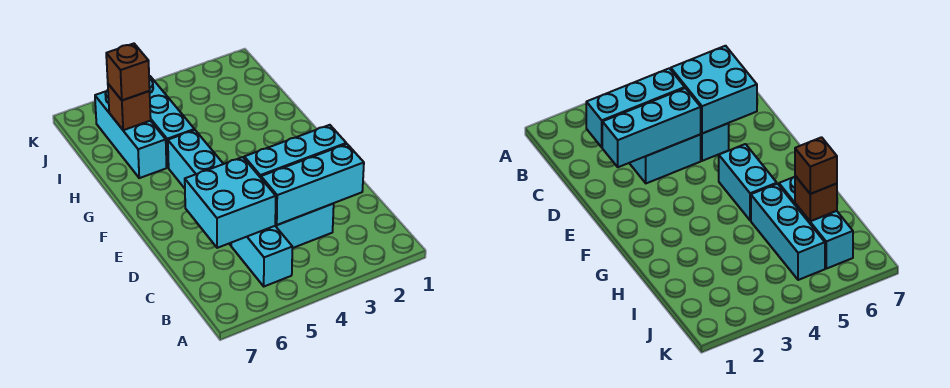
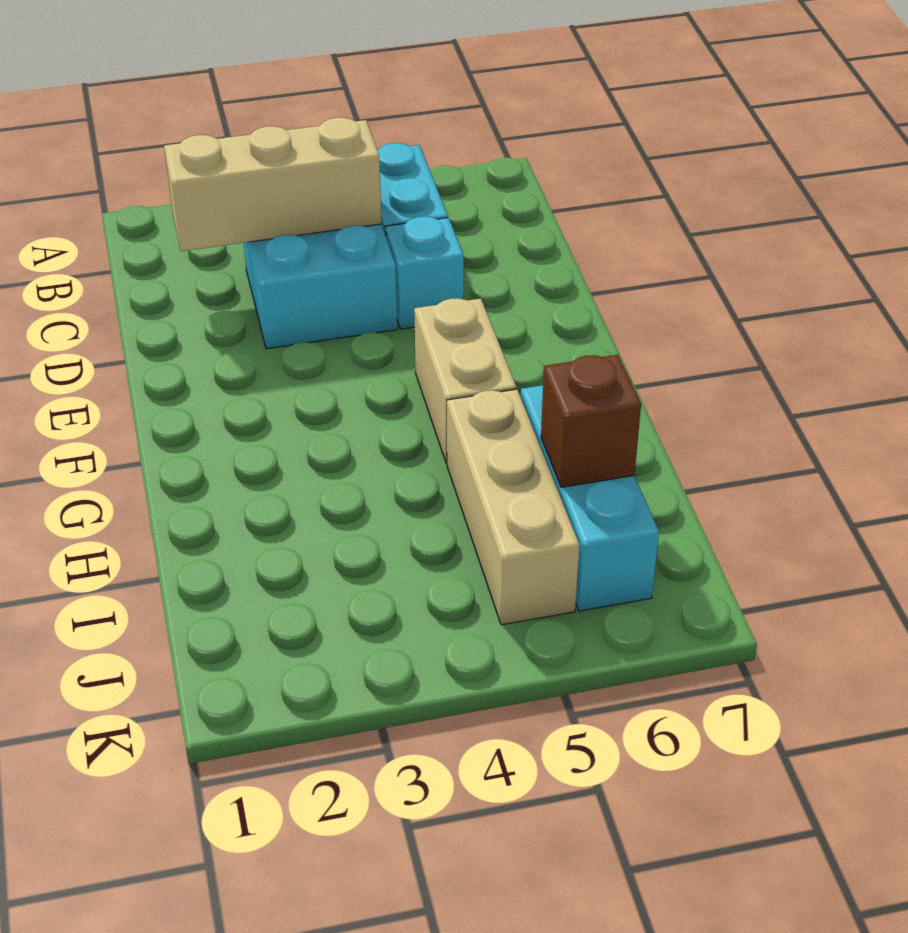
cyan 1x3 brick [261,144,364,225] -> tan 1x3 brick [164,118,382,251]
cyan 2x2 brick [185,157,276,248] -> none
cyan 1x3 brick [244,125,346,178] -> none
cyan 1x2 brick [168,130,223,188] -> tan 1x2 brick [414,298,516,464]
cyan 1x3 brick [149,76,194,168] -> tan 1x3 brick [447,389,580,625]
brown 1x1 brick [106,44,150,100] -> none

